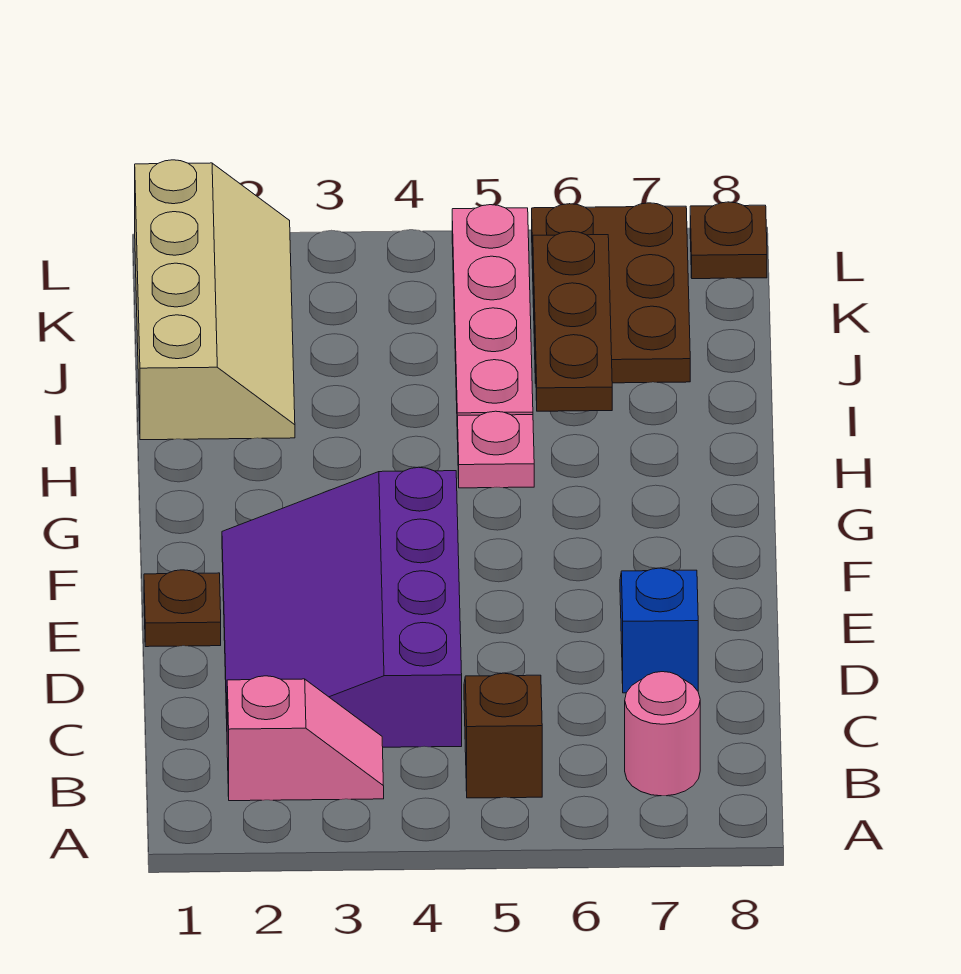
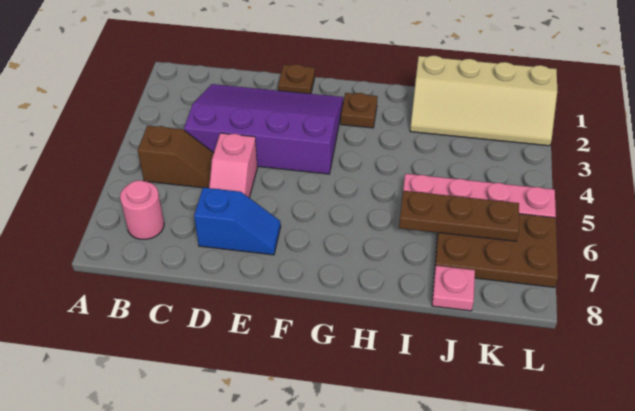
pink 1x2 slope [227,676,384,801] -> pink 1x2 slope moved to [209,133,257,198]
pink 1x1 plate [457,411,534,488] -> pink 1x1 plate moved to [432,266,475,311]
brown 1x1 plate [690,202,767,279] -> brown 1x1 plate moved to [341,93,378,128]

